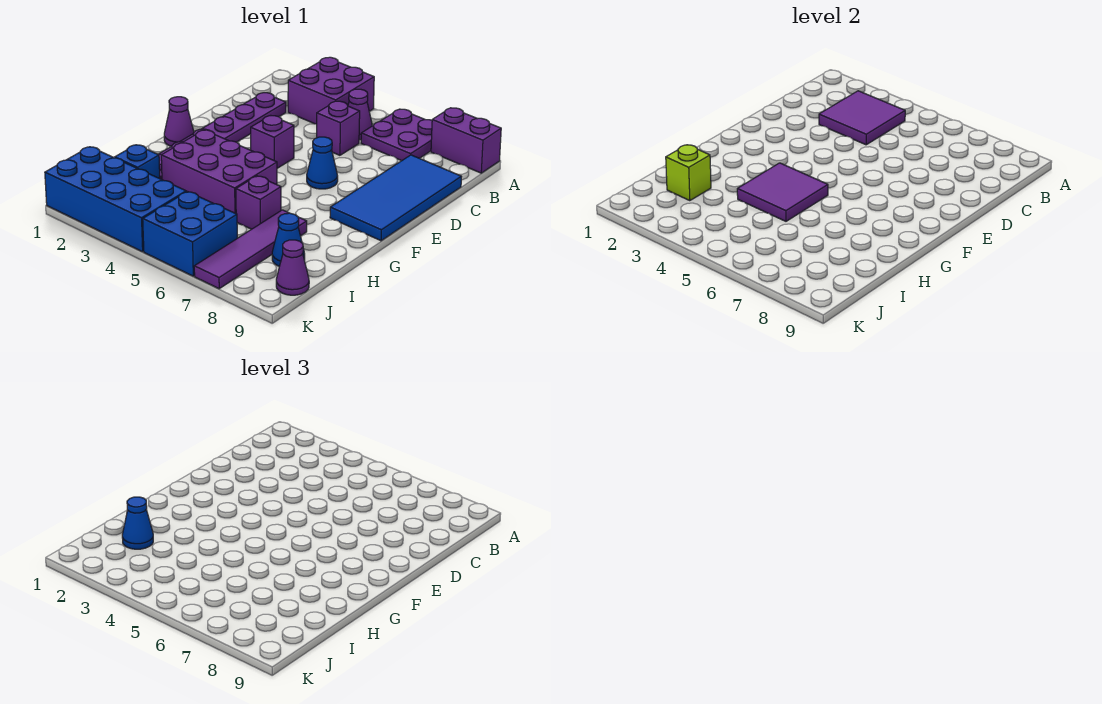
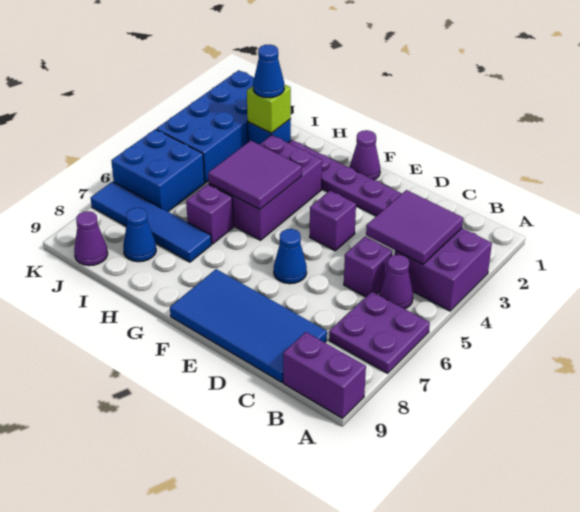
purple 1x2 brick [431,108,501,173] -> purple 1x2 brick turned to [283,332,366,418]
purple 1x4 tile [194,210,307,289] -> blue 1x4 tile [91,182,211,262]

